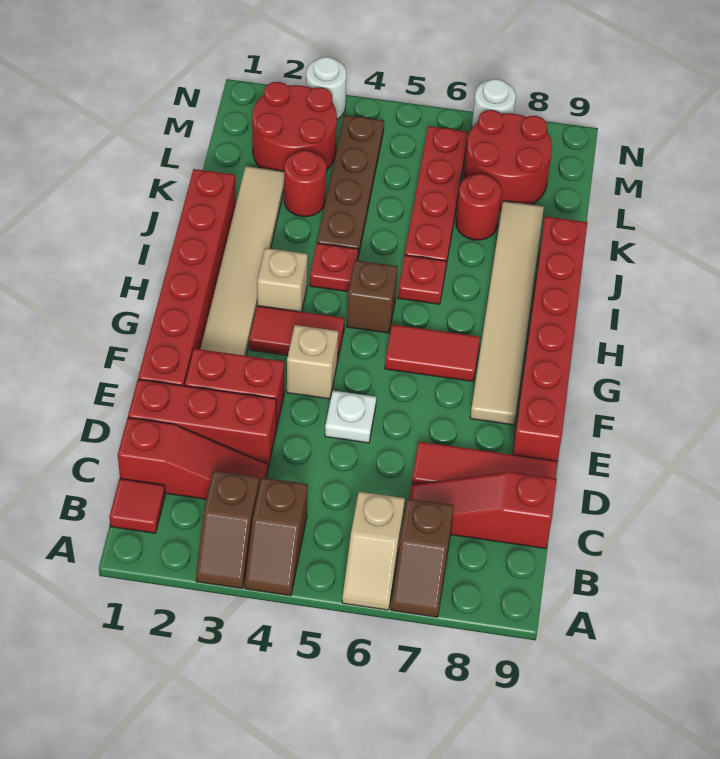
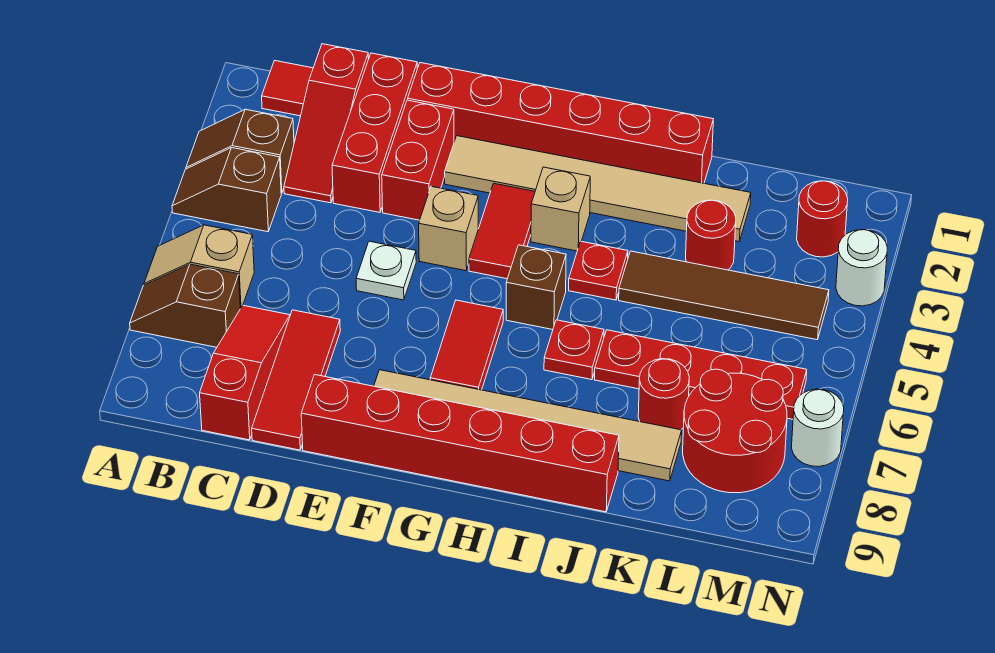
brown 1x4 plate [317,115,384,257] -> brown 1x4 tile [619,251,829,340]
red 2x2 round brick [252,82,337,171] -> red 1x1 round brick [797,181,848,257]

